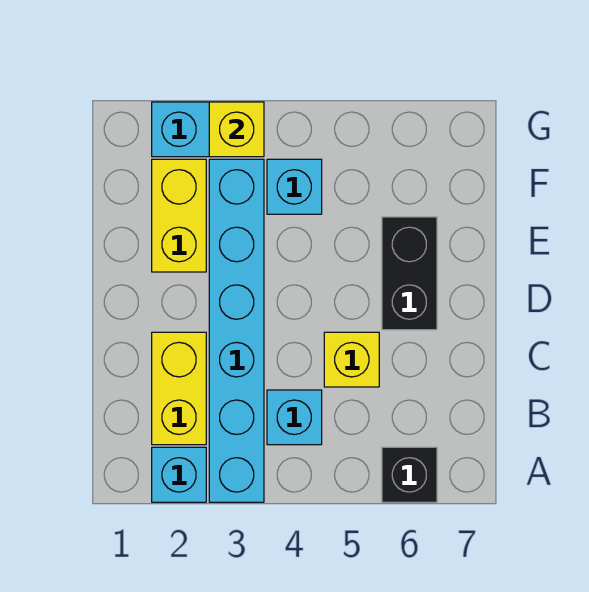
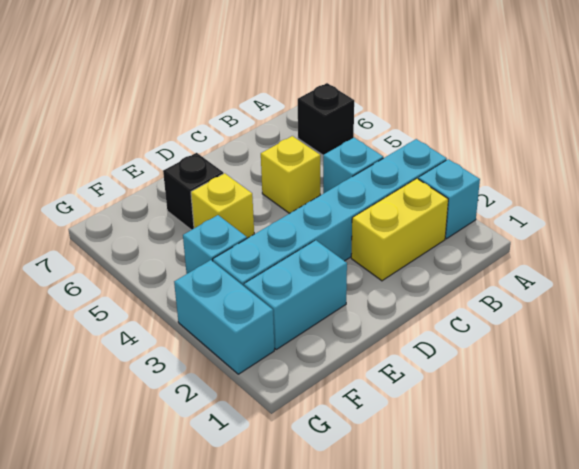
black 1x2 brick [382,217,437,330] -> black 1x1 brick [163,153,223,230]
yellow 1x2 brick [152,159,206,272] -> cyan 1x2 brick [244,240,347,349]
yellow 1x1 brick [209,102,264,157] -> yellow 1x1 brick moved to [191,173,254,238]

